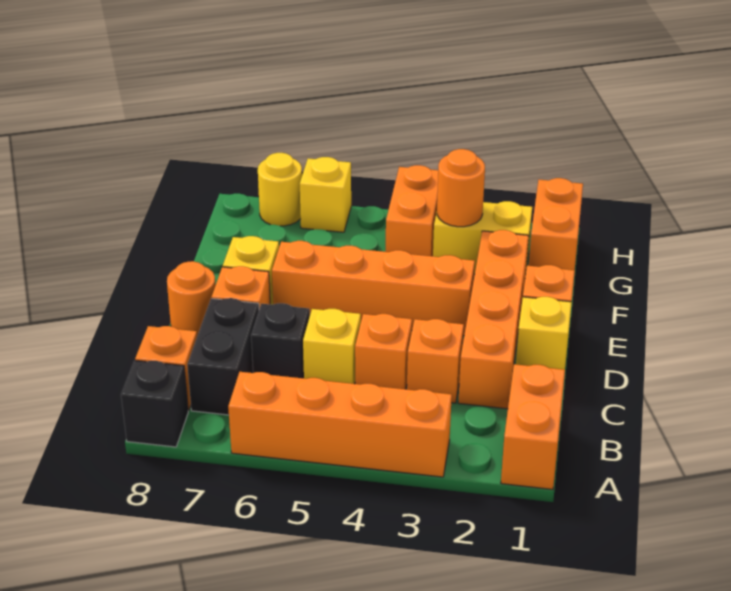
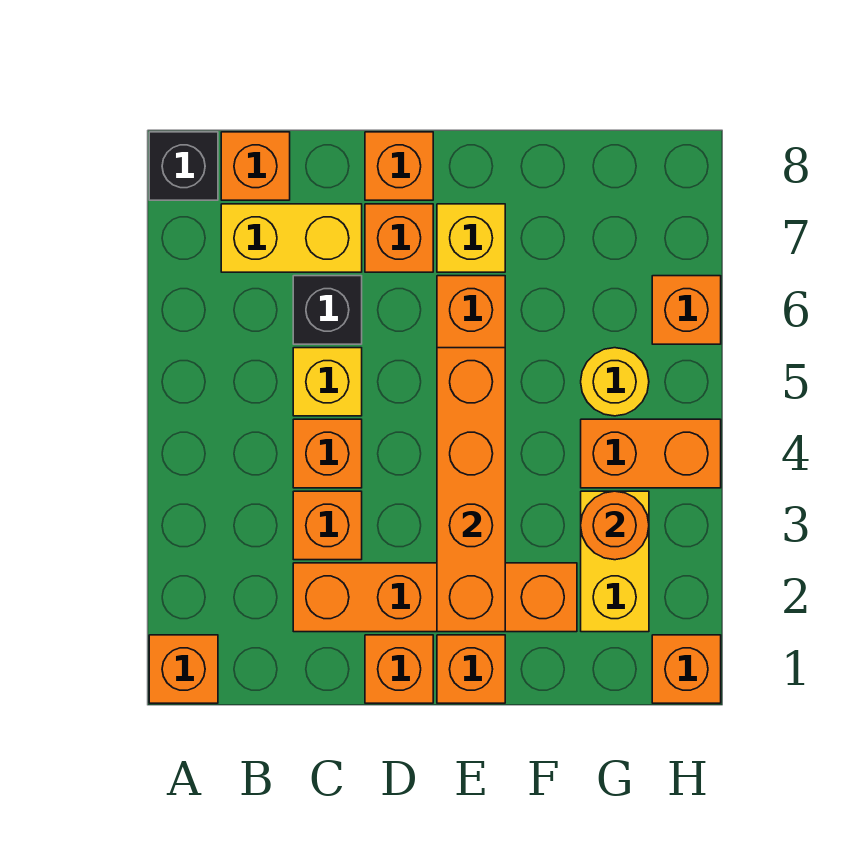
orange 1x2 brick [501,364,565,489] -> orange 1x1 brick [149,635,218,703]
orange 1x4 brick [228,372,452,477] -> orange 1x4 brick moved to [437,348,505,632]
black 1x2 brick [187,298,259,415] -> yellow 1x2 brick [221,204,362,272]
yellow 1x1 brick [516,297,572,369] -> orange 1x1 brick [365,635,433,703]
orange 1x1 round brick [167,261,216,336] -> orange 1x1 brick [365,132,433,200]
orange 1x2 brick [529,178,583,270] -> orange 1x1 brick [652,635,721,703]
yellow 1x1 brick [300,157,351,232] -> orange 1x1 brick [652,276,721,344]
yellow 1x1 round brick [258,153,302,226] -> yellow 1x1 round brick moved to [581,348,649,416]

